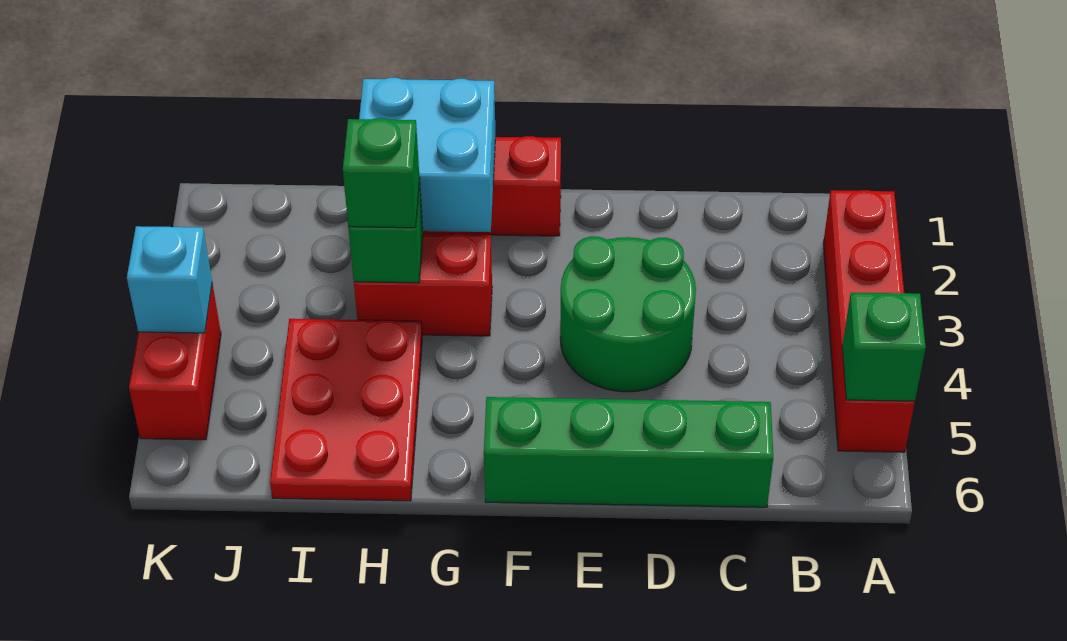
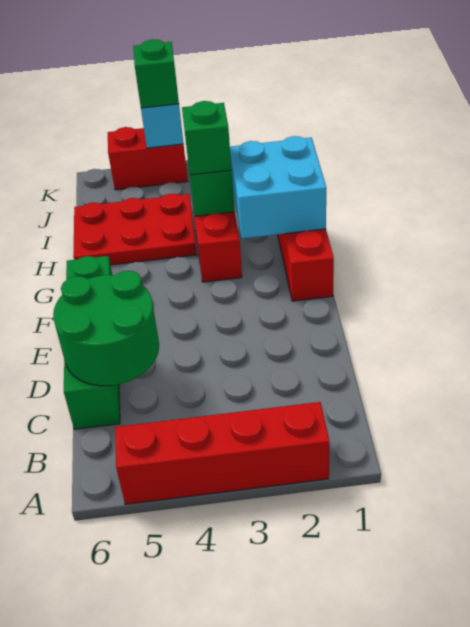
green 1x1 brick [842,293,926,401] -> green 1x1 brick moved to [133,40,179,108]
green 2x2 round brick [560,236,696,392] -> green 2x2 round brick moved to [53,271,159,386]

